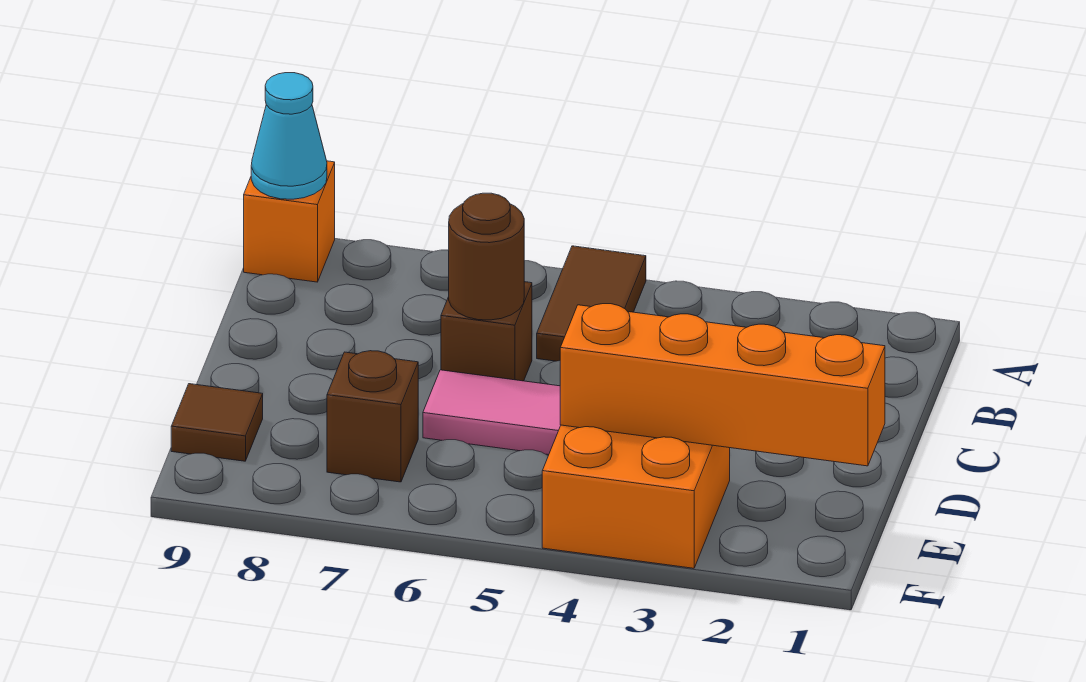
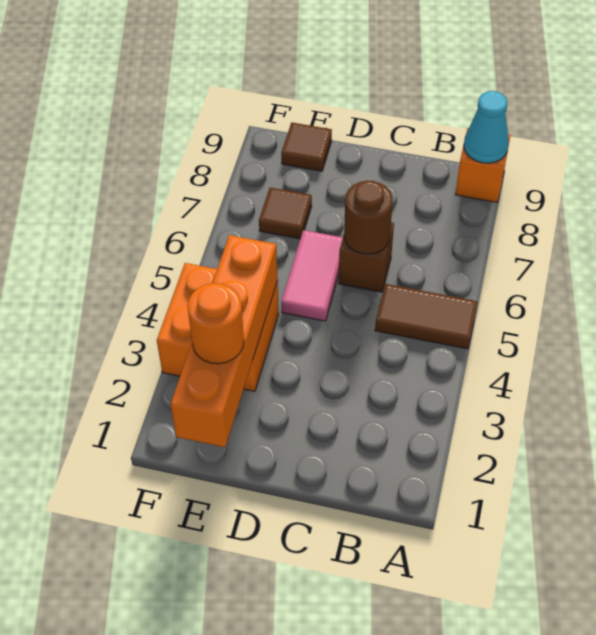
none -> orange 1x1 round brick [187,283,244,364]
brown 1x1 brick [327,351,418,482] -> brown 1x1 tile [259,188,312,239]

